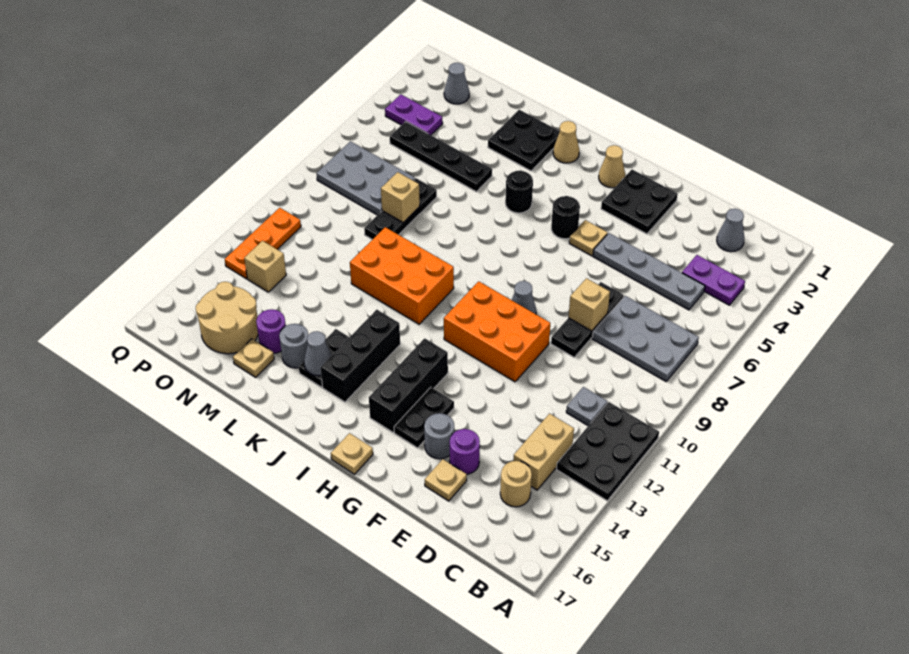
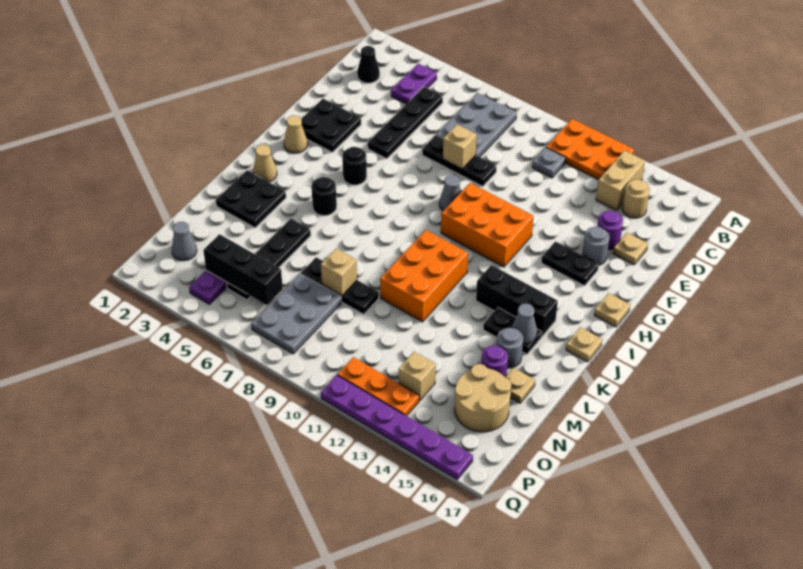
black 2x3 plate [557,402,659,501] -> orange 2x3 plate [546,119,634,180]
grey 1x1 cone [717,209,744,252] -> black 1x1 cone [357,46,380,83]
grey 1x4 plate [593,233,705,310] -> black 1x4 plate [368,87,443,159]
tan 1x2 brick [513,414,574,490] -> tan 1x2 brick turned to [596,151,645,210]
orange 2x3 brick [444,281,550,382] -> orange 2x3 brick turned to [441,183,534,267]
tan 1x1 plate [569,220,608,256] -> tan 1x1 plate moved to [566,327,602,362]
black 1x3 brick [369,338,448,432] -> black 1x3 brick moved to [203,234,283,305]
none -> purple 1x6 plate [321,375,473,479]

